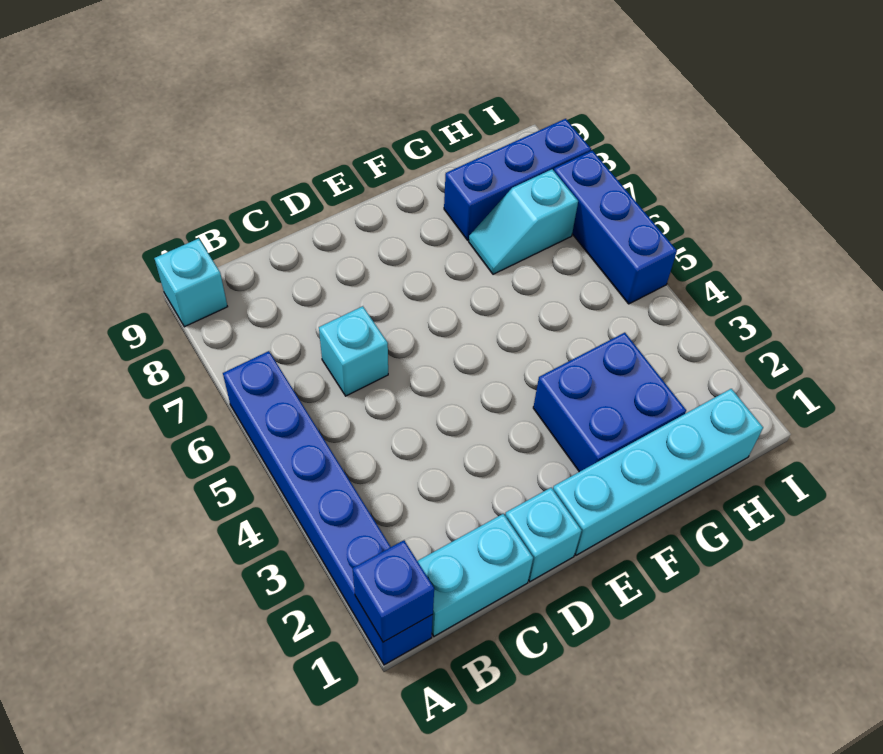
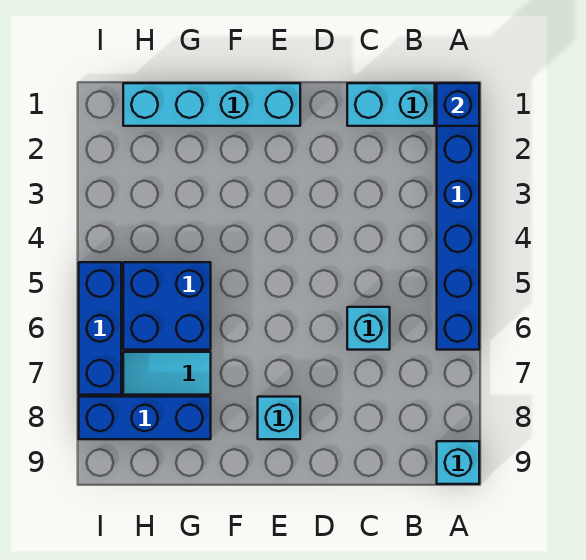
cyan 1x1 brick [505,488,582,582] -> cyan 1x1 brick moved to [258,397,300,439]
blue 2x2 brick [533,333,686,472] -> blue 2x2 brick moved to [123,262,211,350]
cyan 1x2 slope [469,169,578,274] -> cyan 1x2 tile [123,352,211,395]

